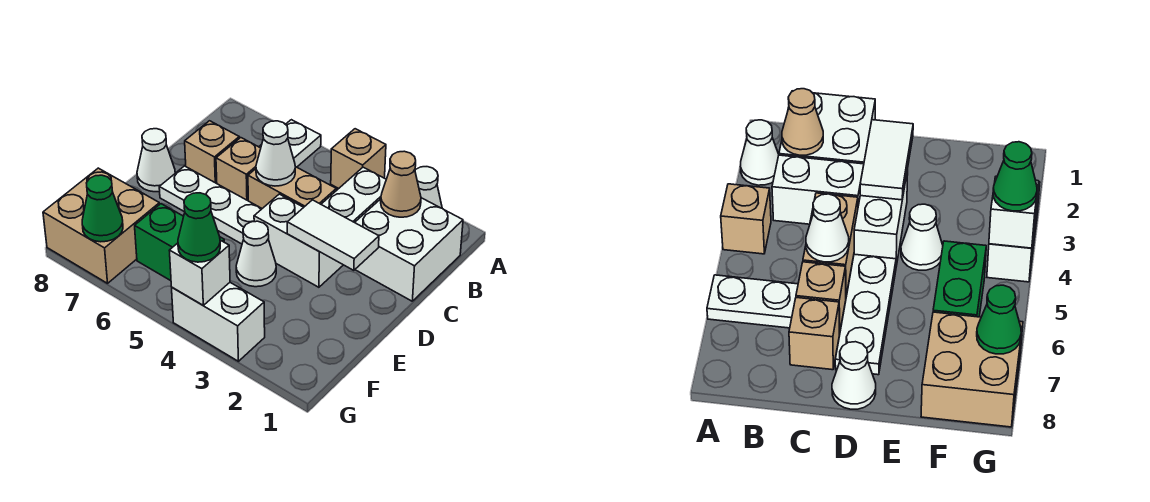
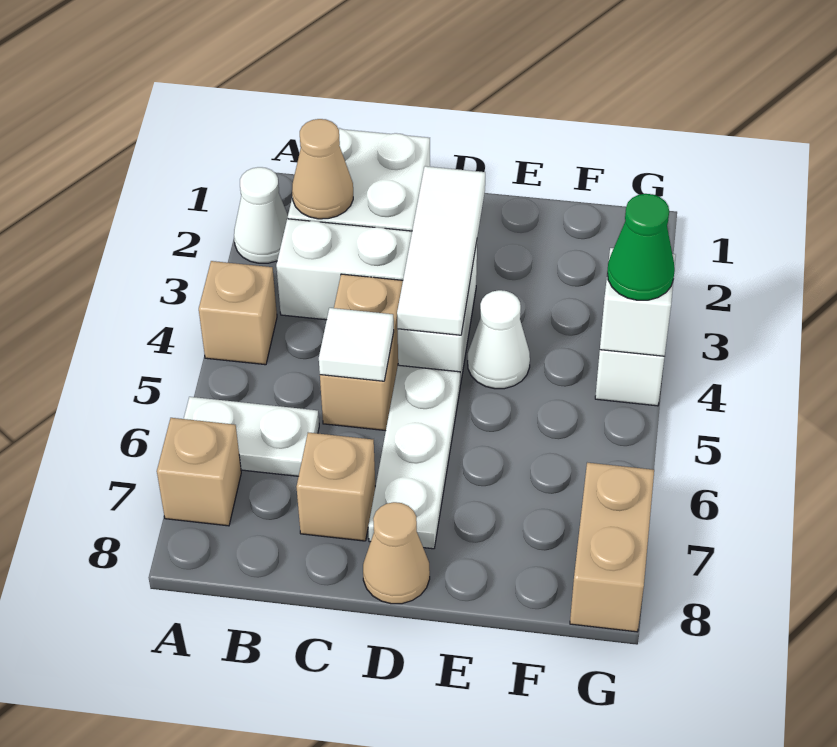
white 1x1 cone [256,121,295,186] -> white 1x1 tile [319,308,394,381]
tan 1x1 brick [216,138,261,201] -> tan 1x1 brick moved to [157,418,241,526]
white 1x2 tile [287,200,379,270] -> white 1x3 tile [397,166,485,335]
white 1x1 cone [137,129,175,192] -> tan 1x1 cone [363,502,430,604]
green 1x2 brick [135,204,224,281] -> none
tan 2x2 brick [43,168,160,283] -> tan 1x2 brick [570,463,654,632]
green 1x1 cone [82,175,123,242] -> none

